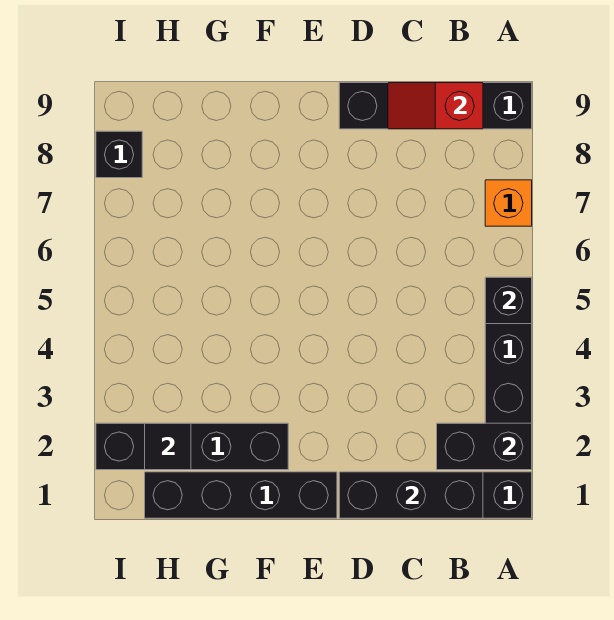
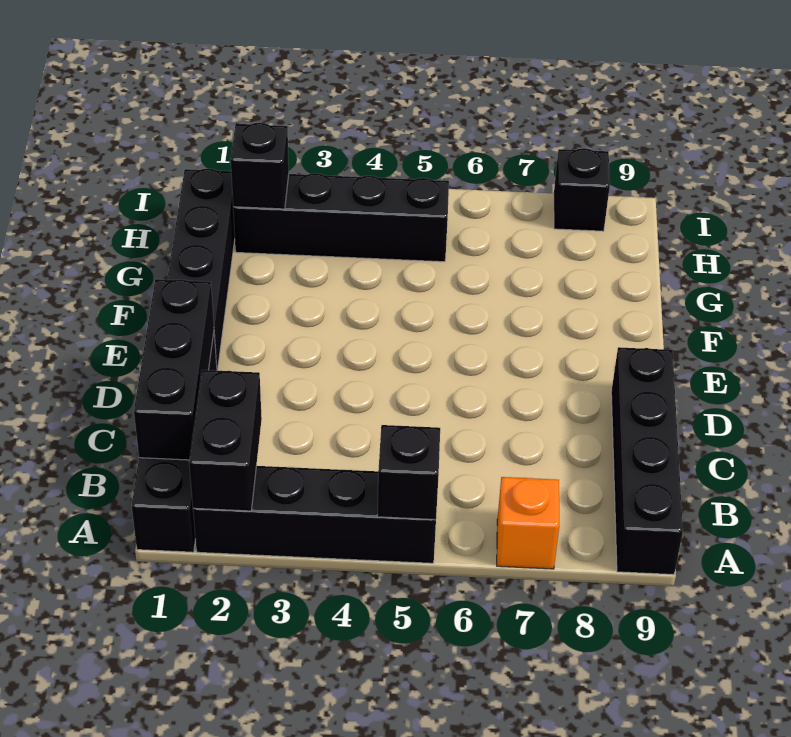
red 1x2 slope [388,83,483,129] -> none
black 1x4 brick [96,423,288,470] -> black 1x4 brick turned to [233,173,449,262]
black 1x1 tile [145,423,191,470] -> black 1x1 brick [231,123,289,209]

